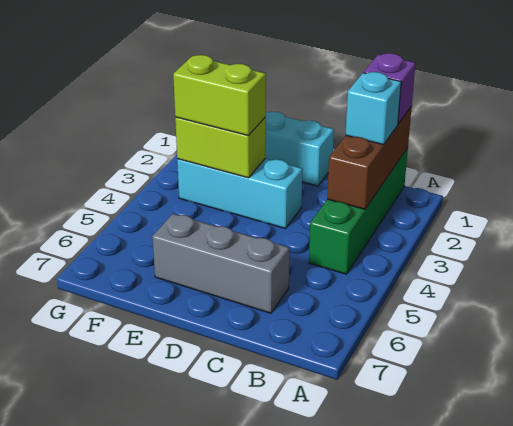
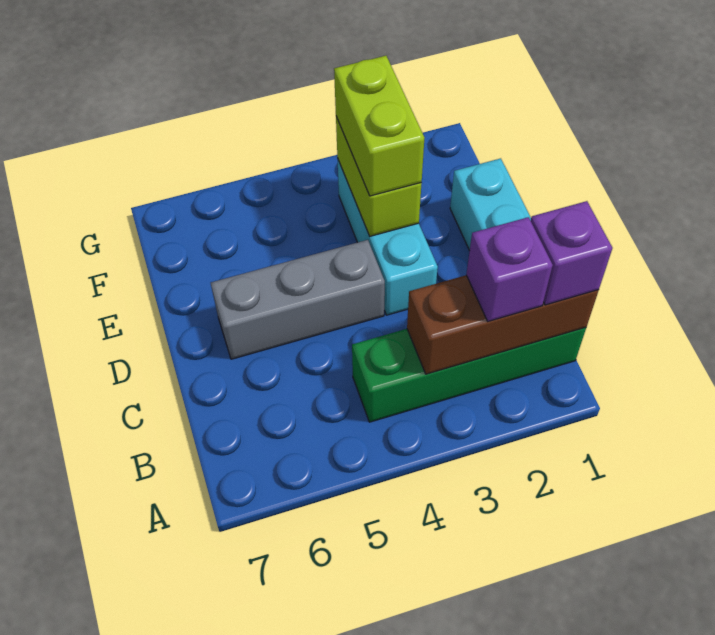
cyan 1x1 brick [345,72,401,145] -> purple 1x1 brick [466,217,553,322]
grey 1x3 brick [152,214,289,313] -> grey 1x3 brick turned to [211,240,385,359]

